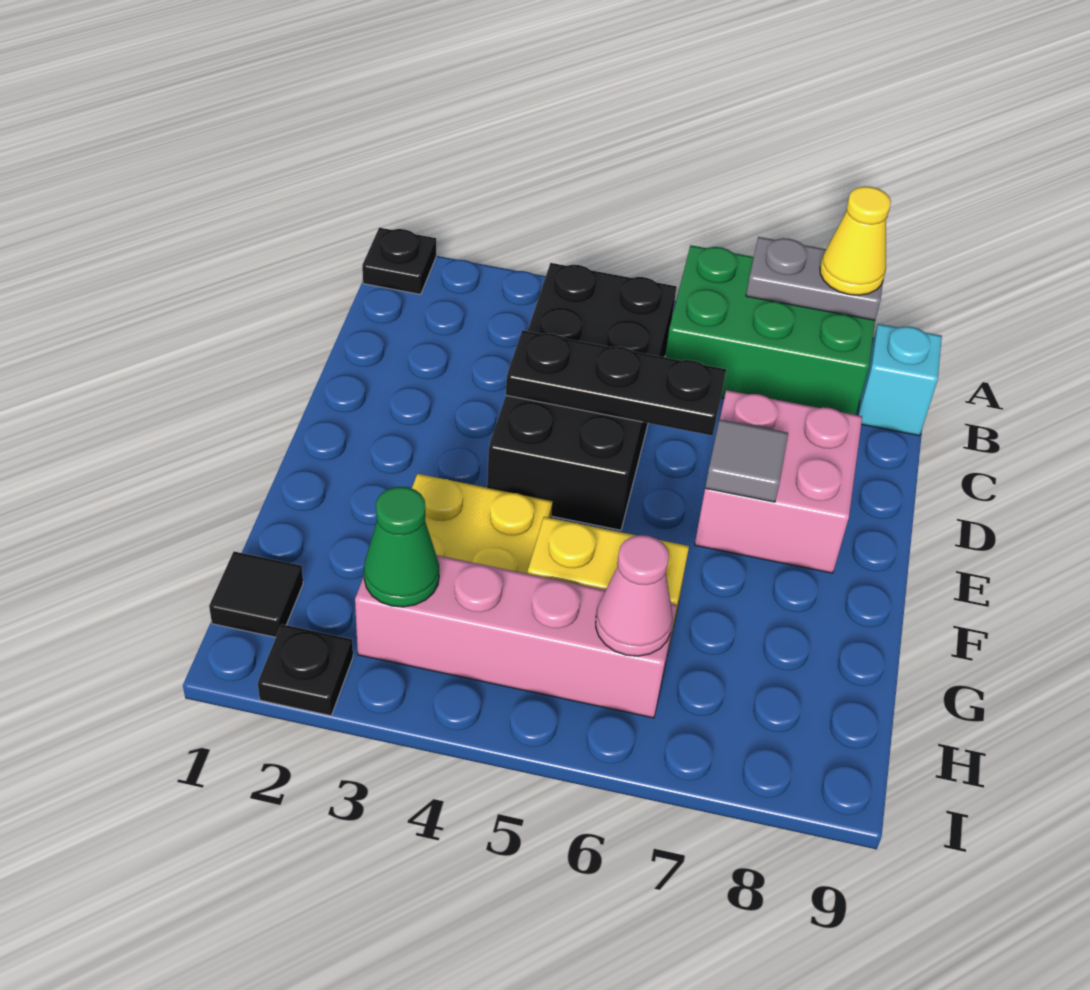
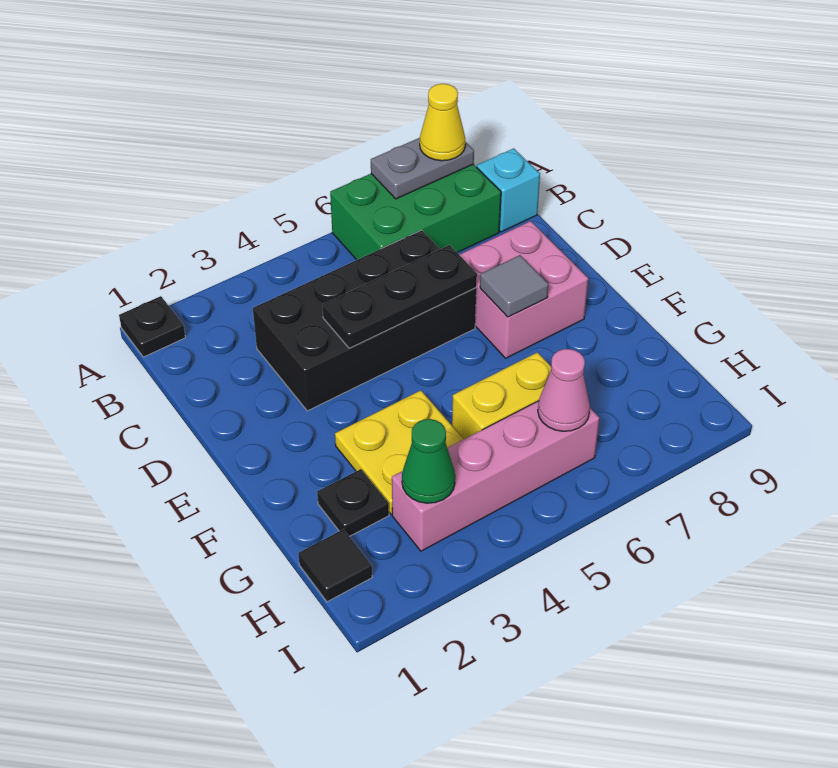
black 2x4 brick [487,263,677,530] -> black 2x4 brick turned to [253,230,476,411]
black 1x1 plate [258,624,353,716] -> black 1x1 plate moved to [317,469,389,536]

